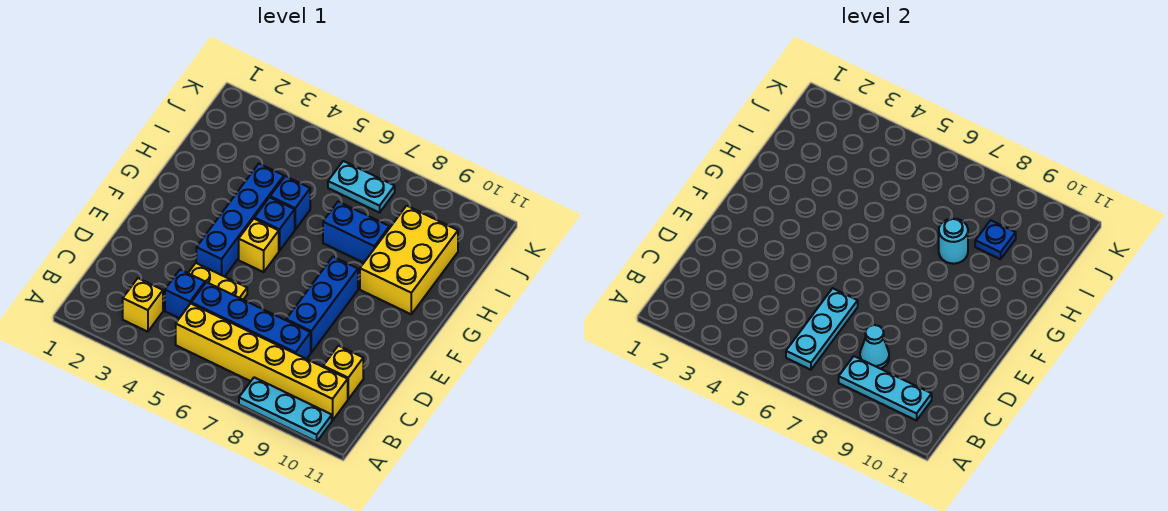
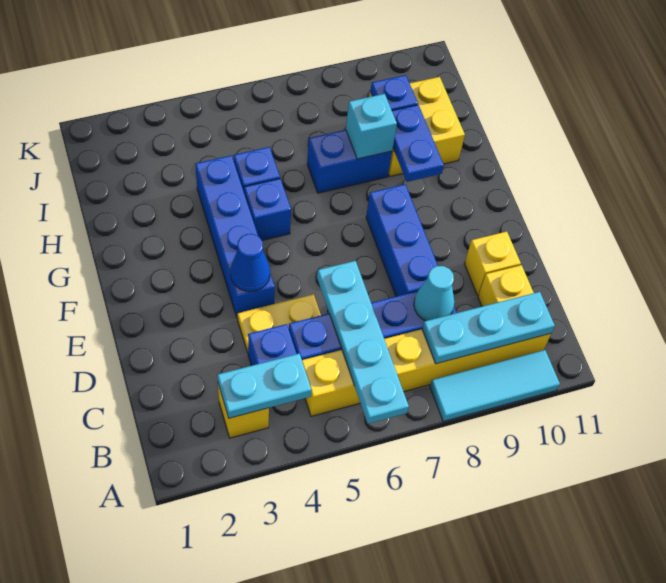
cyan 1x3 plate [239,377,332,442] -> cyan 1x3 tile [430,350,560,422]
cyan 1x3 plate [786,288,858,370] -> cyan 1x4 plate [317,261,409,424]
none -> blue 1x1 cone [230,234,270,292]
yellow 1x1 brick [239,219,279,272] -> yellow 1x1 brick moved to [465,232,521,295]
yellow 2x3 brick [360,206,458,314] -> yellow 2x2 brick [370,77,465,176]
none -> blue 1x2 plate [392,105,444,182]
cyan 1x1 round brick [939,218,968,264] -> cyan 1x1 brick [346,94,397,159]
cyan 1x2 plate [328,161,395,213] -> cyan 1x2 plate moved to [217,354,312,418]

